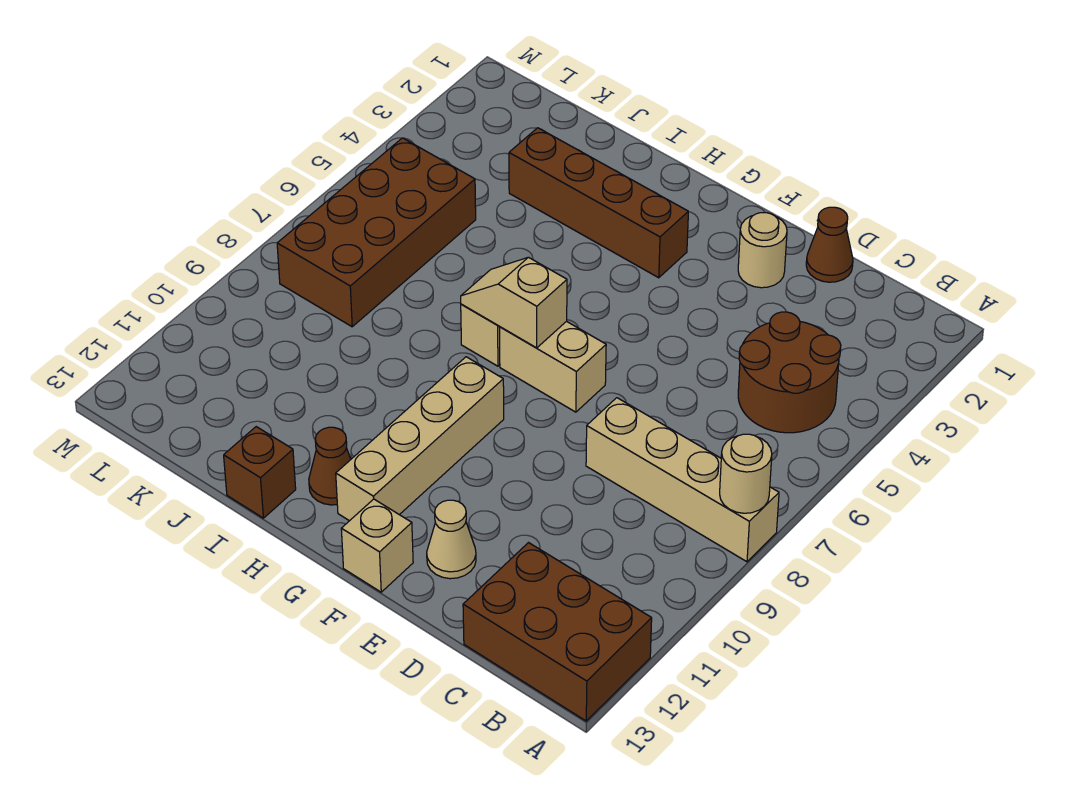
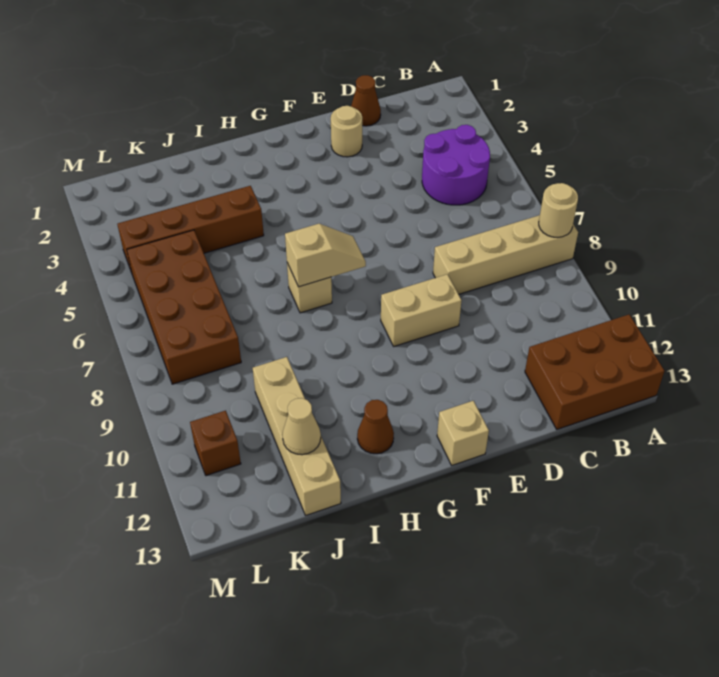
brown 2x2 round brick [738,312,841,433] -> purple 2x2 round brick [422,125,490,205]
tan 1x1 cone [427,500,476,579] -> tan 1x1 cone moved to [282,398,321,455]
tan 1x2 brick [500,321,606,412] -> tan 1x2 brick moved to [381,274,462,346]
brown 1x4 brick [509,128,688,278] -> brown 1x4 brick moved to [117,186,264,272]
tan 1x2 slope [461,257,567,348] -> tan 1x2 slope turned to [285,224,366,287]
tan 1x4 brick [336,357,504,521] -> tan 1x4 brick moved to [253,357,341,515]
brown 1x1 brick [224,427,296,518] -> brown 1x1 brick moved to [190,411,241,476]

